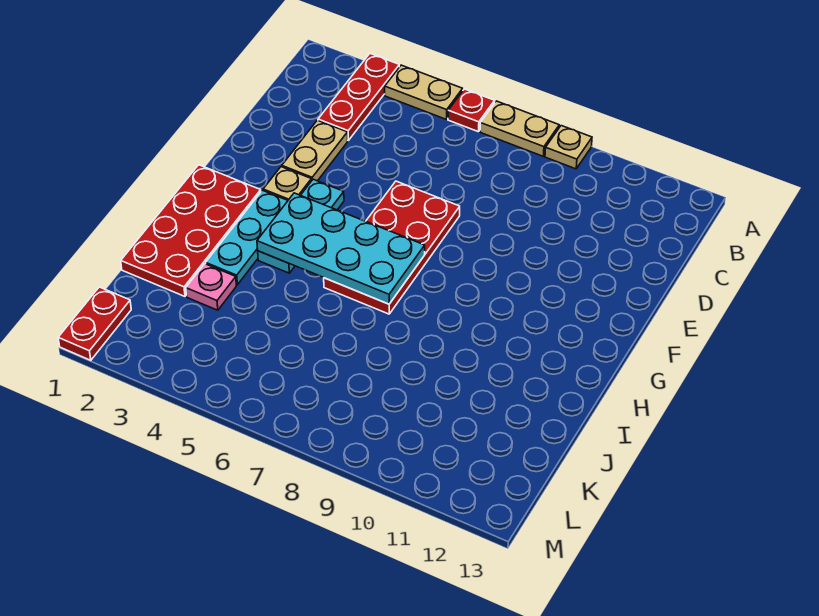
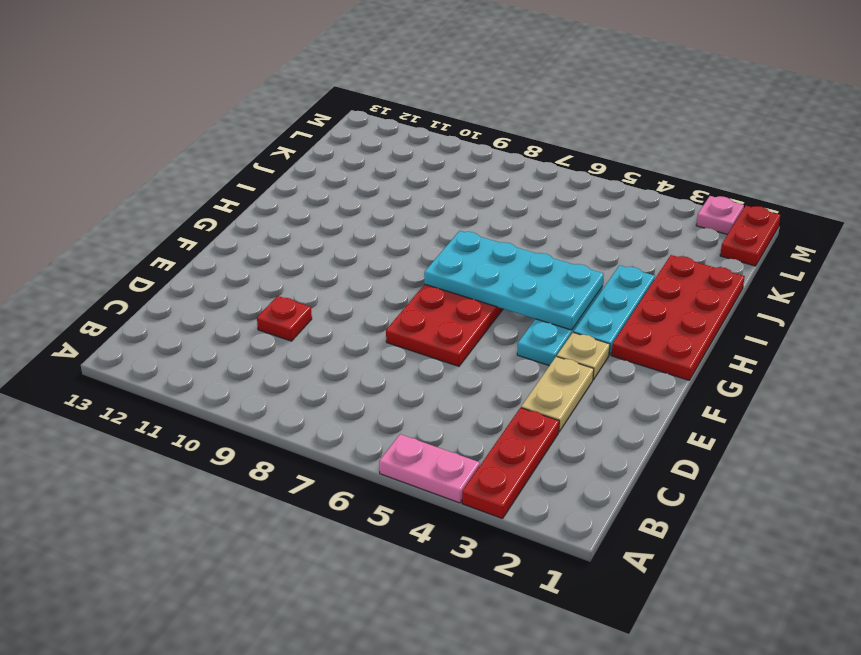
tan 1x2 plate [385,65,463,119] -> pink 1x2 plate [379,434,480,503]
red 1x1 plate [448,89,495,132] -> red 1x1 plate moved to [257,296,312,341]
tan 1x2 plate [480,101,559,156] -> none
tan 1x1 plate [545,126,592,169] -> none
pink 1x1 plate [186,264,236,310] -> pink 1x1 plate moved to [696,196,744,235]

